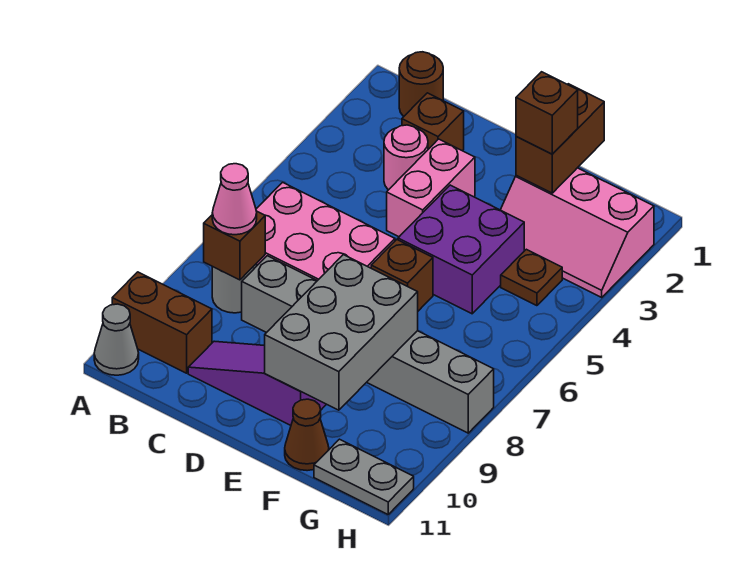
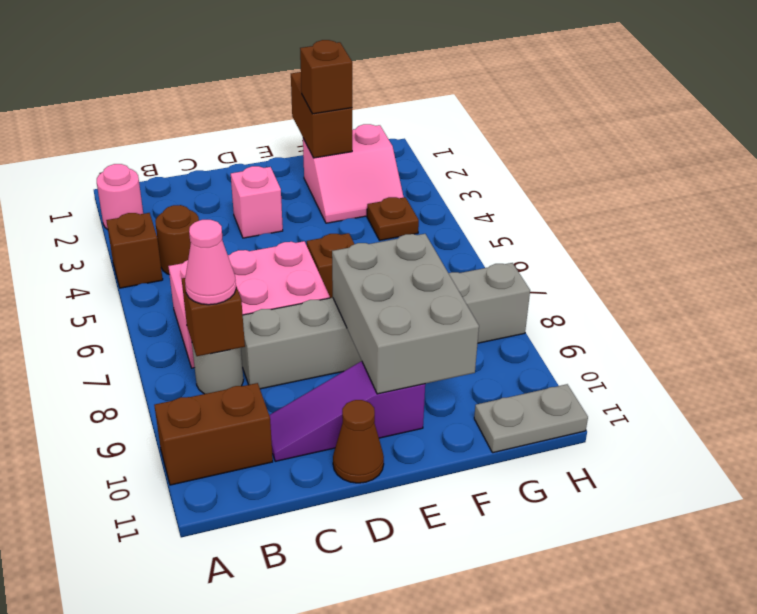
grey 1x1 cone [94,304,139,375] -> none
brown 1x1 round brick [399,52,443,117] -> brown 1x1 round brick moved to [155,205,199,274]
brown 1x1 brick [402,93,464,151] -> brown 1x1 brick moved to [106,213,163,288]
pink 1x1 round brick [384,125,428,190] -> pink 1x1 round brick moved to [97,164,143,229]
pink 1x2 brick [387,139,475,237] -> pink 1x1 brick [231,166,283,238]
purple 2x2 brick [398,185,524,314] -> none
pink 2x3 slope [501,168,654,297] -> pink 2x2 slope [303,124,404,223]
brown 1x1 cone [285,399,329,471] -> brown 1x1 cone moved to [333,400,384,483]

